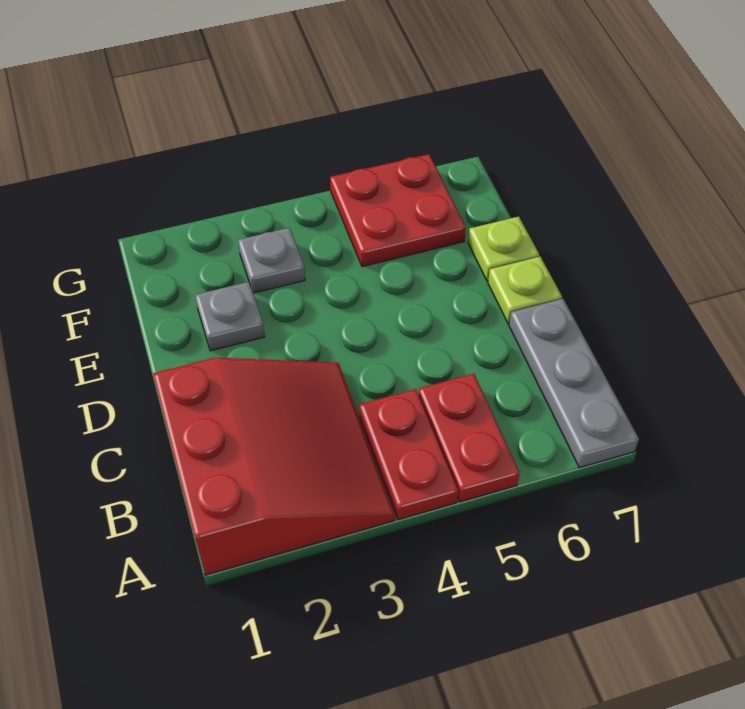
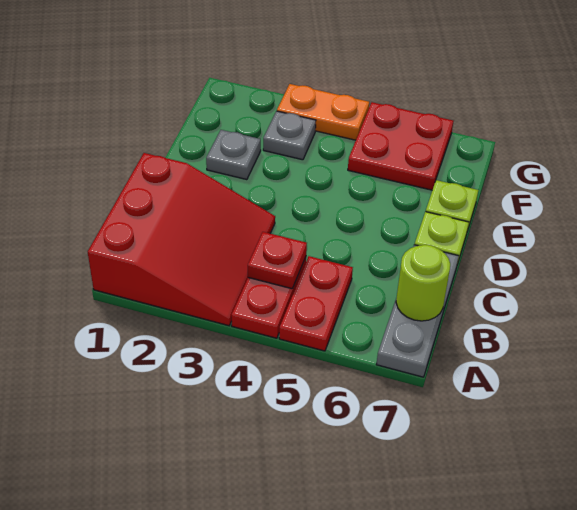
none -> red 1x1 plate [248,232,307,289]
none -> lime 1x1 round brick [396,245,450,321]
none -> orange 1x2 plate [277,84,369,140]

